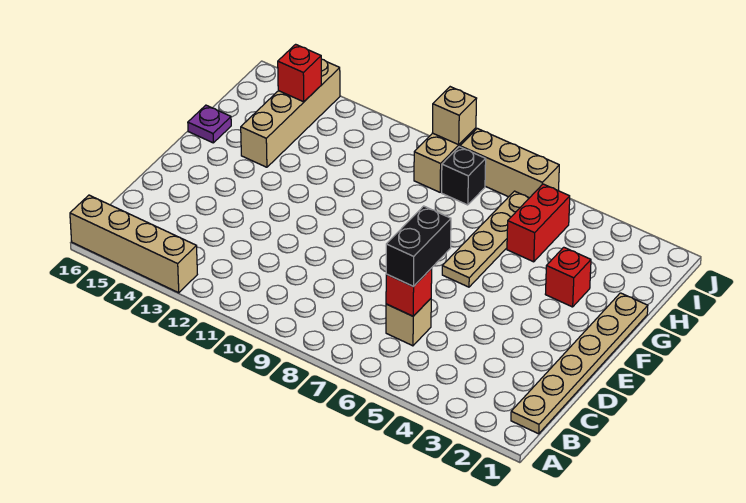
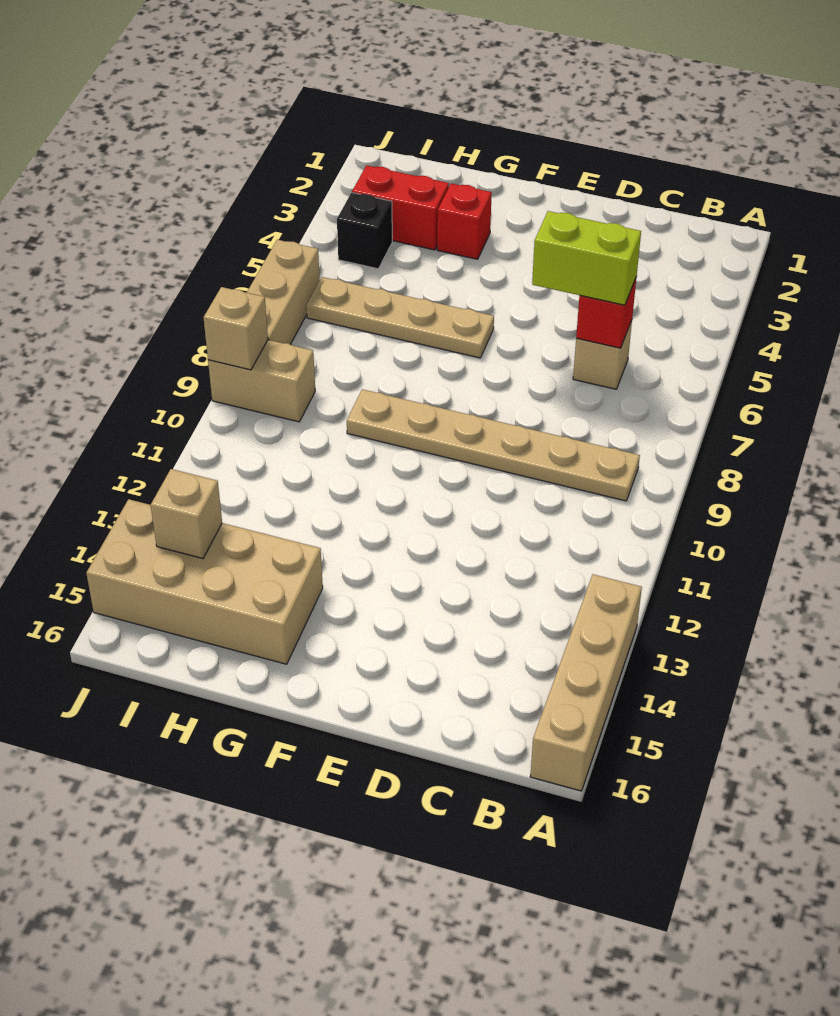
tan 1x6 plate [511,293,648,434] -> tan 1x6 plate moved to [347,389,640,501]
black 1x2 brick [386,206,451,287] -> lime 1x2 brick [532,211,641,305]
tan 1x4 brick [241,59,340,167] -> tan 2x4 brick [86,499,323,664]
purple 1x1 plate [188,105,231,143] -> none
red 1x2 brick [507,184,570,262] -> red 1x2 brick moved to [352,165,449,250]
black 1x1 brick [442,147,486,205] -> black 1x1 brick moved to [337,193,392,269]
red 1x1 brick [278,44,321,102] -> tan 1x1 brick [151,469,222,558]

